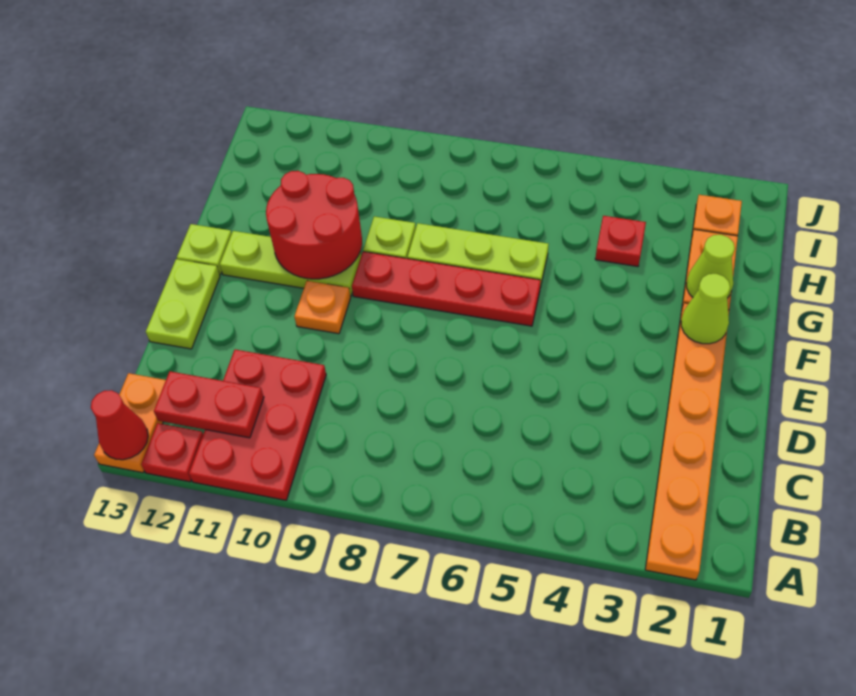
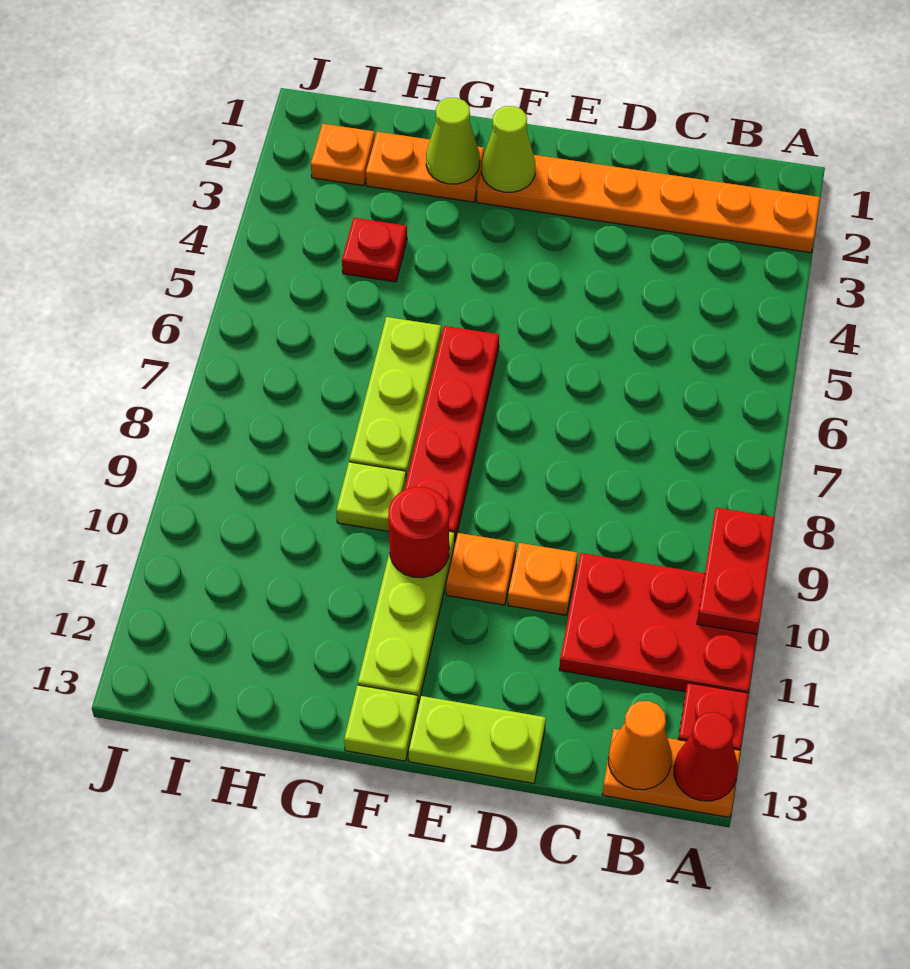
red 1x2 plate [154,371,264,438] -> red 1x2 plate moved to [697,508,775,634]
none -> orange 1x1 cone [609,701,672,790]
none -> orange 1x1 plate [508,543,577,615]
red 2x2 round brick [266,171,362,279] -> red 1x1 round brick [388,487,449,578]

